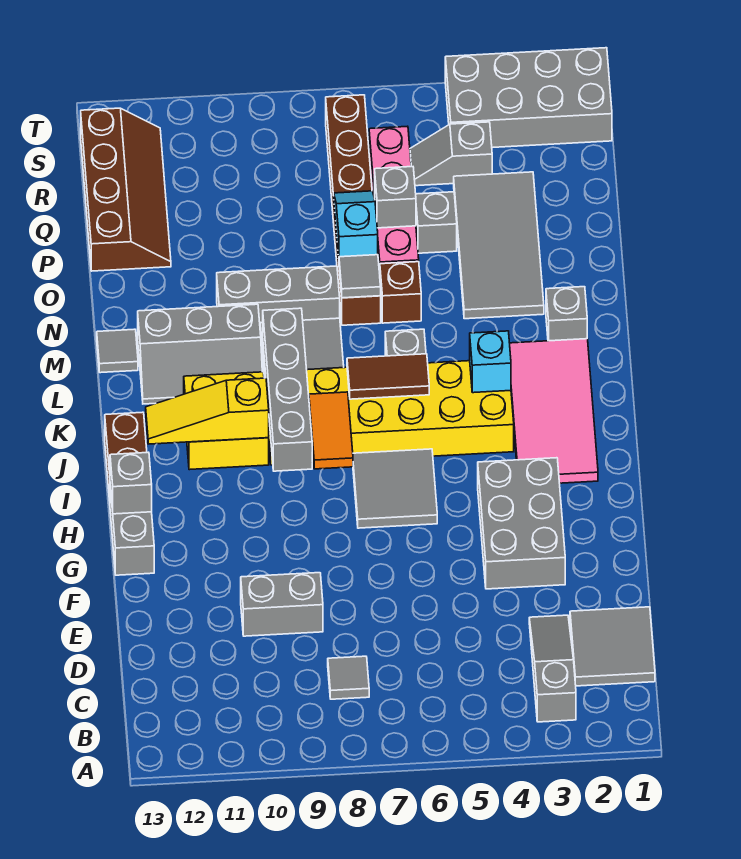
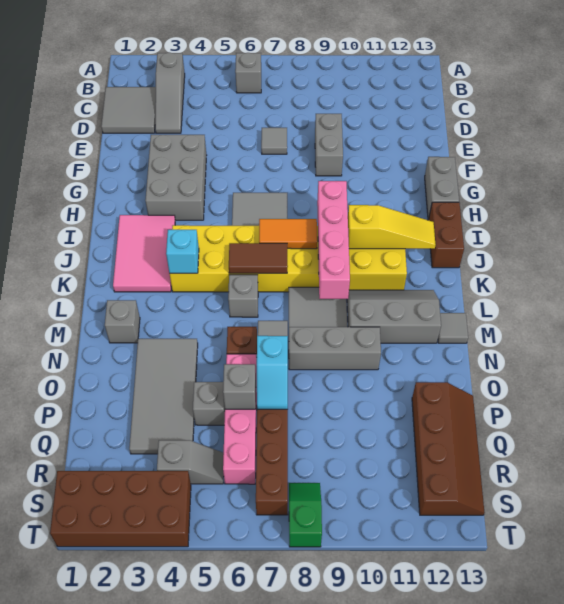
grey 1x1 tile [328,656,369,699] -> grey 1x1 tile moved to [261,128,287,154]
grey 1x2 brick [241,573,323,636] -> grey 1x2 brick turned to [315,114,343,176]
grey 1x1 brick [110,452,152,514] -> grey 1x1 brick moved to [235,53,261,93]
pink 2x4 tile [510,339,598,483] -> pink 2x3 tile [113,215,175,292]
orange 1x2 tile [309,392,353,469] -> orange 1x2 tile turned to [259,219,317,249]
grey 1x4 brick [263,308,312,471] -> pink 1x4 brick [317,181,350,299]
brown 2x4 slope [81,108,171,271] -> brown 2x4 slope turned to [412,382,484,515]
grey 2x4 brick [445,48,612,148] -> brown 2x4 brick [50,471,191,547]
none -> green 1x2 slope [289,483,322,547]

